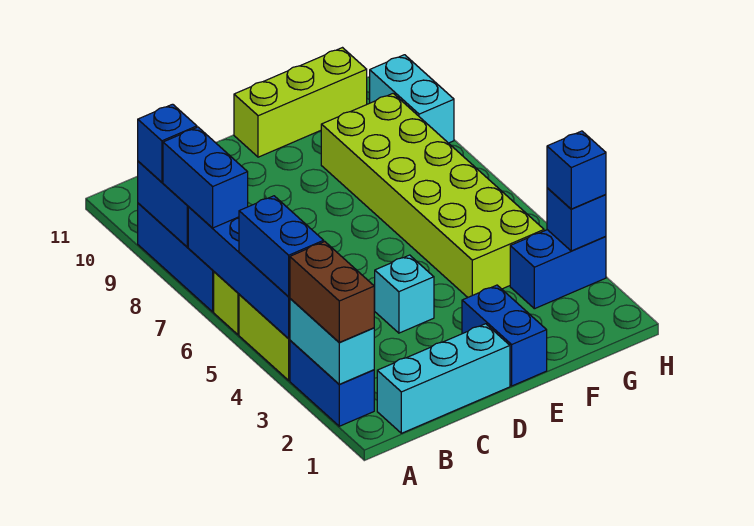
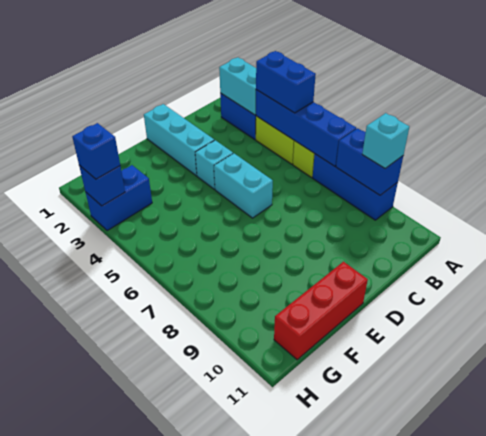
brown 1x2 brick [290,242,374,342] -> none
blue 1x2 brick [163,127,248,228] -> none
blue 1x1 brick [138,104,197,182] -> cyan 1x1 brick [362,113,409,168]
cyan 1x3 brick [377,324,510,433] -> cyan 1x3 brick turned to [144,104,214,176]
blue 1x2 brick [462,285,547,386] -> none
lime 1x3 brick [234,48,367,157] -> red 1x3 brick [274,262,368,360]
lime 2x6 brick [321,94,544,297] -> none
cyan 1x2 brick [370,55,454,143] -> cyan 1x2 brick moved to [214,153,273,218]

